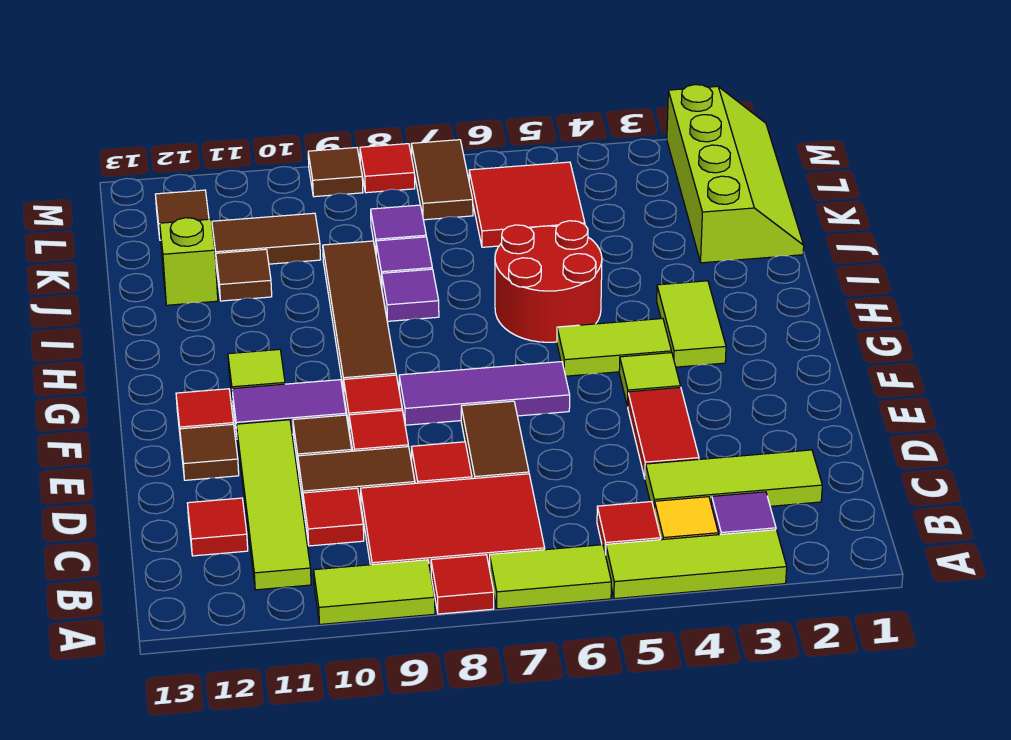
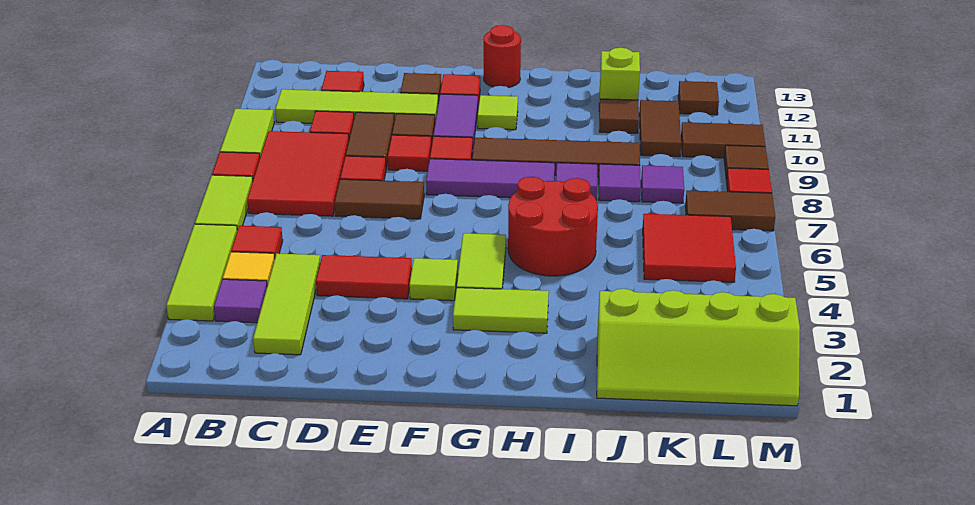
purple 1x3 tile [399,362,570,425] -> purple 1x3 tile turned to [426,159,555,198]
none -> red 1x1 round brick [484,25,521,88]
none -> brown 1x2 tile [681,122,765,158]

